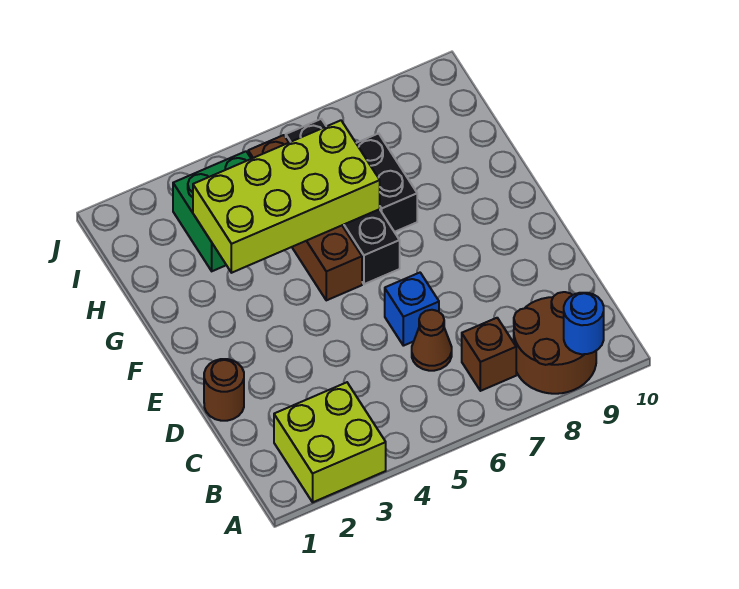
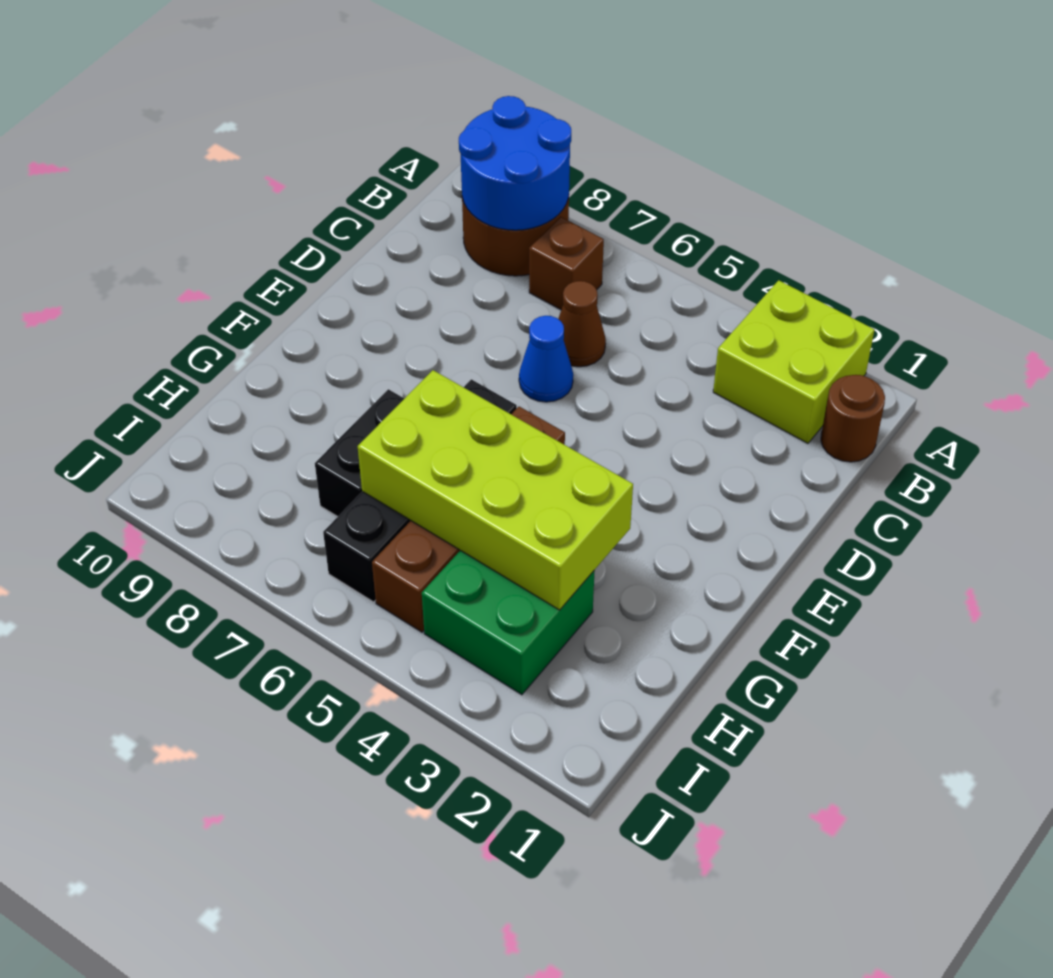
blue 1x1 round brick [564,293,604,354] -> blue 2x2 round brick [459,96,571,230]
brown 1x1 round brick [204,359,244,421] -> brown 1x1 round brick moved to [821,375,885,462]
blue 1x1 brick [385,273,439,346] -> blue 1x1 cone [519,316,573,402]

